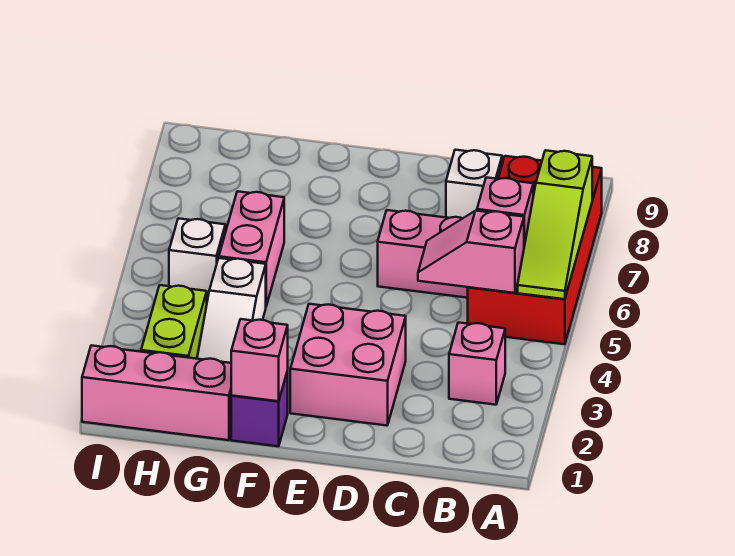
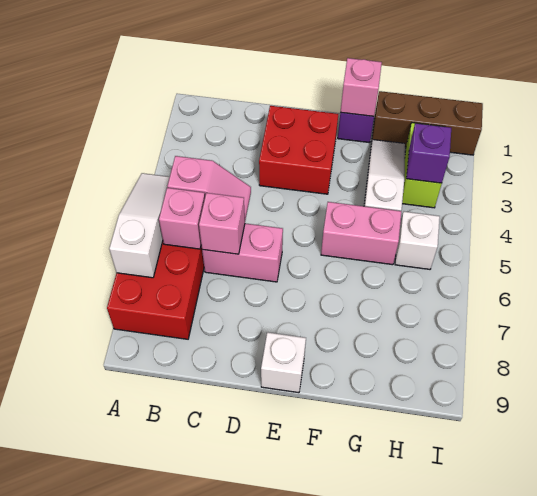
lime 1x3 slope [518,150,592,299] -> white 1x3 slope [109,173,170,278]
pink 1x1 brick [449,323,505,405] -> pink 1x1 brick moved to [199,193,245,254]
white 1x1 brick [446,150,502,218] -> white 1x1 brick moved to [261,332,306,393]
pink 2x2 brick [290,304,406,426] -> red 2x2 brick [259,106,338,194]
pink 1x3 brick [82,345,231,440] -> brown 1x3 brick [372,91,483,155]
pink 1x2 brick [219,191,284,306] -> pink 1x2 brick turned to [321,202,401,265]
none -> purple 1x1 brick [406,123,451,183]

